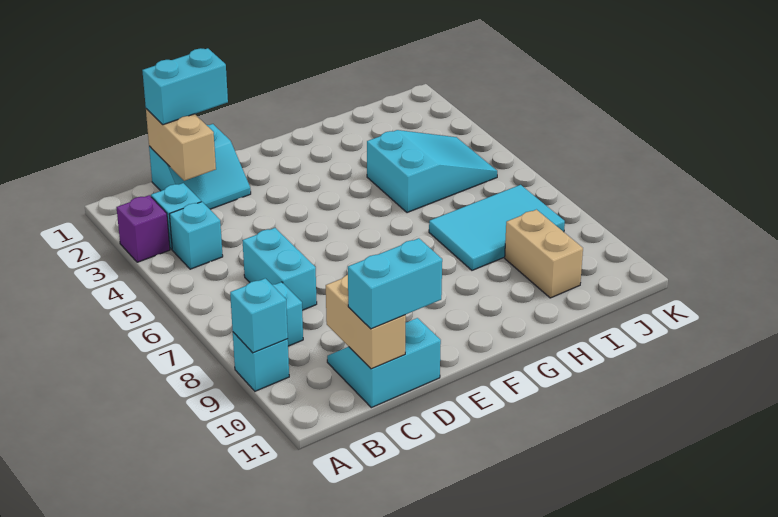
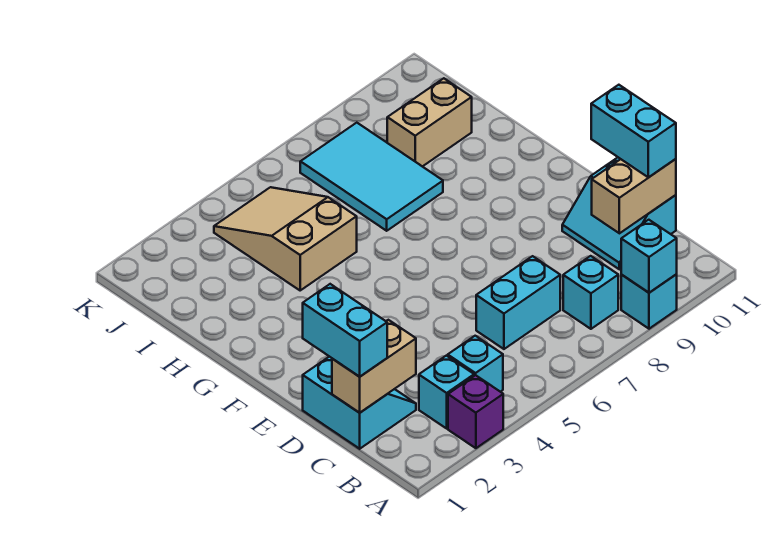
cyan 2x3 slope [367,130,497,213] -> tan 2x3 slope [214,187,357,290]

